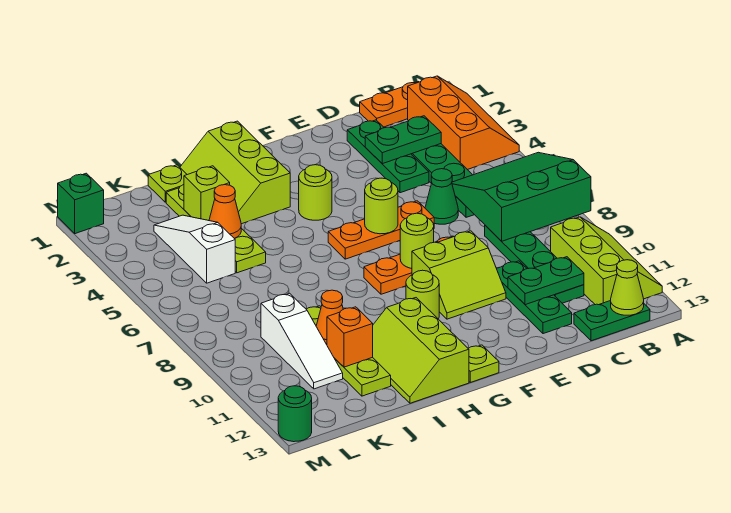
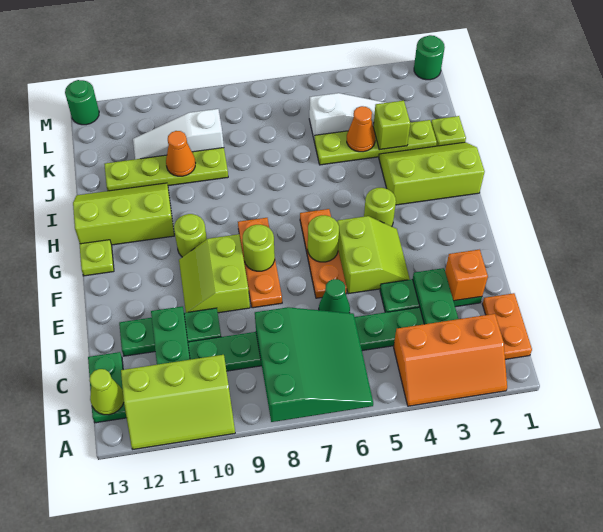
none -> lime 2x2 slope [337,216,410,294]
orange 1x1 brick [327,307,373,367] -> orange 1x1 brick moved to [445,249,488,301]
green 1x1 brick [58,173,104,234] -> green 1x1 round brick [414,35,445,80]

